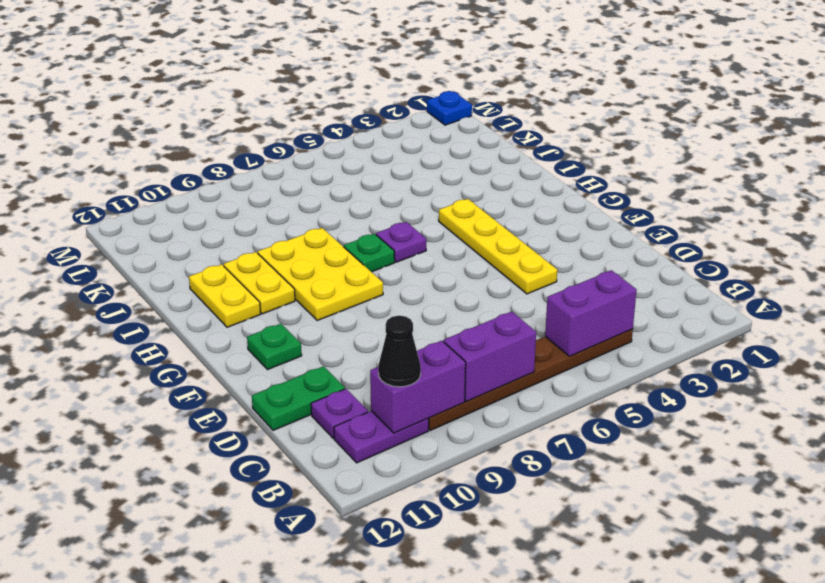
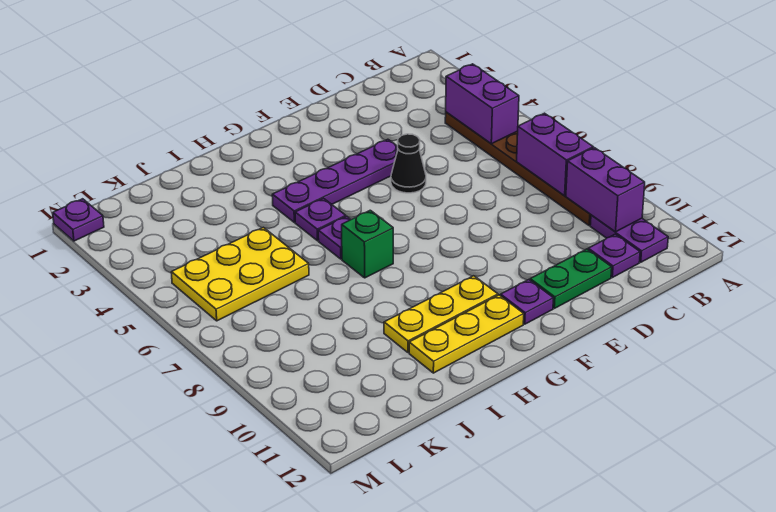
black 1x1 cone [378,316,421,387] -> black 1x1 cone moved to [391,134,426,193]
green 1x2 plate [252,366,345,430] -> green 1x2 plate turned to [530,249,612,308]
yellow 1x4 plate [439,199,557,294] -> purple 1x4 plate [272,139,398,222]
green 1x1 plate [247,324,302,370] -> purple 1x1 plate [501,280,553,324]
yellow 2x3 plate [258,228,383,320] -> yellow 2x3 plate moved to [171,227,309,321]
none -> purple 1x1 plate [295,198,346,241]
green 1x1 plate [344,234,395,272] -> green 1x1 brick [342,210,393,278]
yellow 1x2 plate [224,252,295,314] -> yellow 1x3 plate [384,276,498,353]
yellow 1x2 plate [189,264,261,327] -> yellow 1x3 plate [409,295,524,373]
blue 1x1 plate [427,91,472,125] -> purple 1x1 plate [53,199,104,241]

